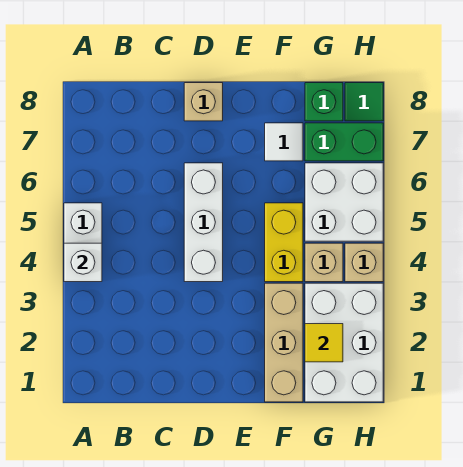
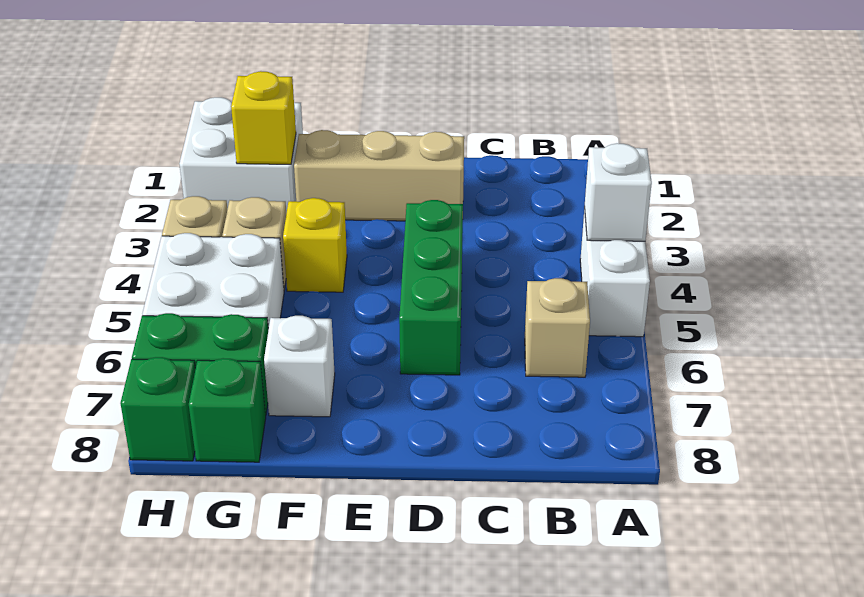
white 1x3 brick [184,163,223,282] -> green 1x3 brick [399,200,463,375]
tan 1x1 brick [184,83,223,121] -> tan 1x1 brick moved to [525,278,590,377]
tan 1x3 brick [265,283,303,402] -> tan 1x3 brick turned to [294,130,464,221]
yellow 1x2 brick [265,203,303,282] -> yellow 1x1 brick [283,198,347,292]
white 1x1 tile [265,123,303,161] -> white 1x1 brick [264,316,335,417]
white 2x3 brick [305,283,383,402] -> white 2x2 brick [179,97,303,213]
yellow 1x1 tile [305,324,343,362] -> yellow 1x1 brick [231,71,296,164]
green 1x1 tile [345,83,383,121] -> green 1x1 brick [120,357,195,461]

